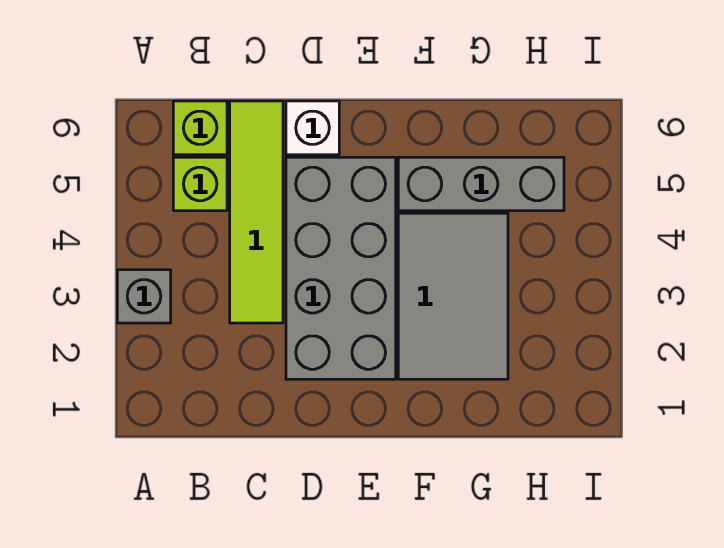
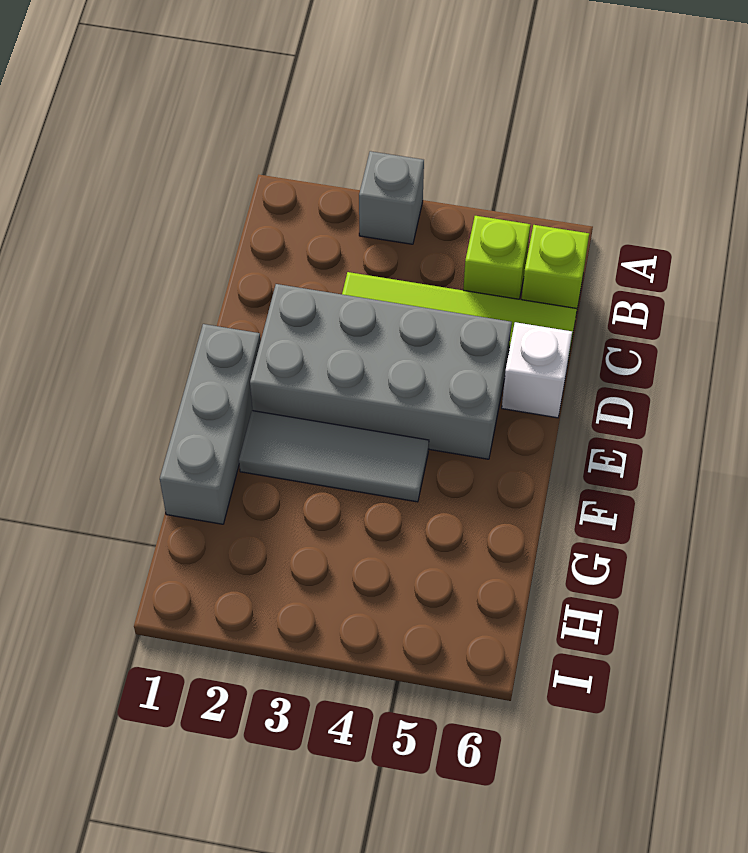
grey 2x3 tile [398,213,508,379] -> grey 1x3 tile [239,411,429,502]
grey 1x3 brick [398,157,564,211] -> grey 1x3 brick moved to [160,324,261,524]

